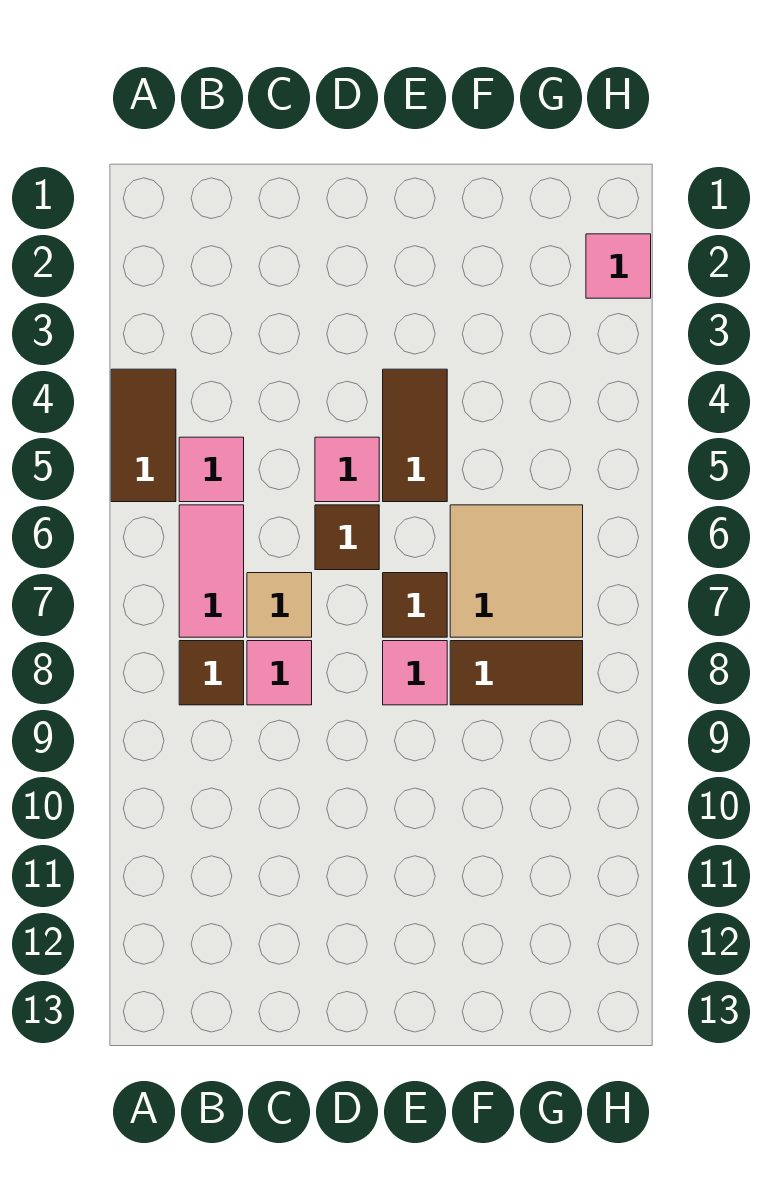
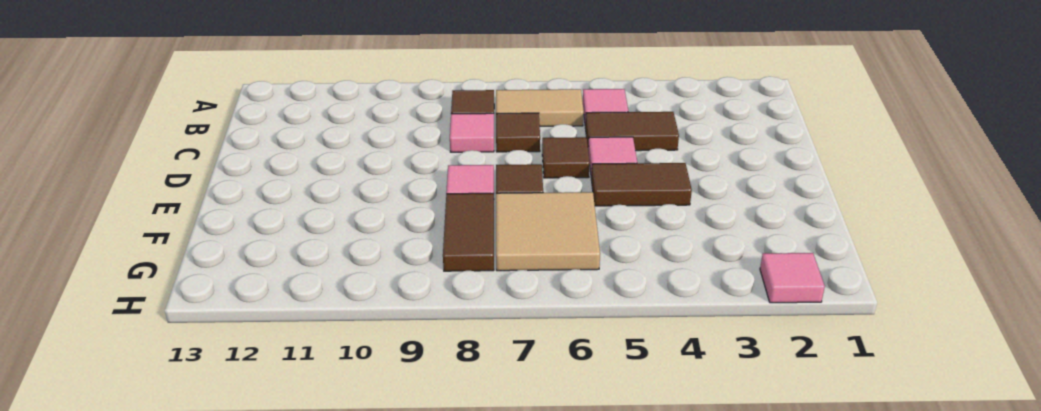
brown 1x2 tile [111,369,176,502] -> brown 1x2 tile moved to [585,112,679,151]
pink 1x2 tile [179,505,244,637] -> tan 1x2 tile [496,89,584,126]
tan 1x1 tile [247,573,312,637] -> brown 1x1 tile [496,113,540,152]

